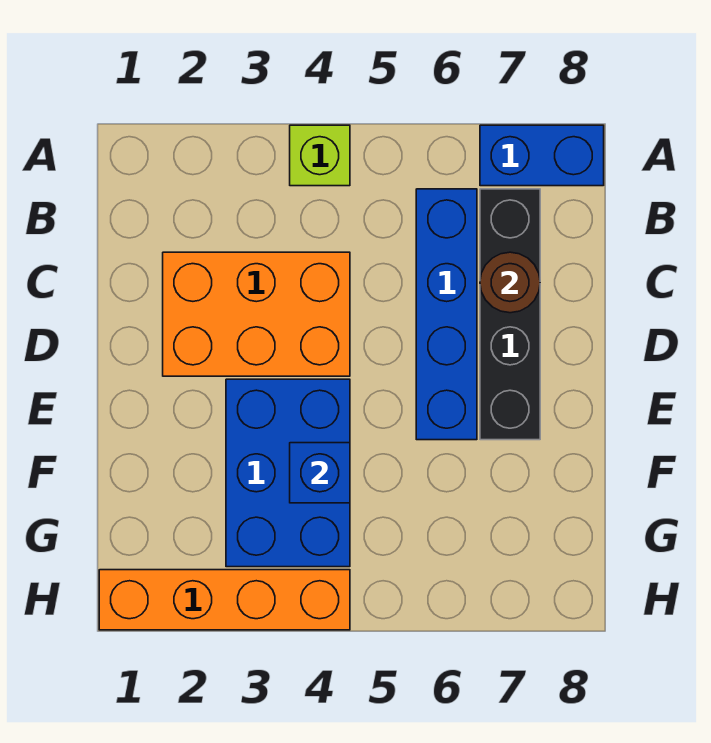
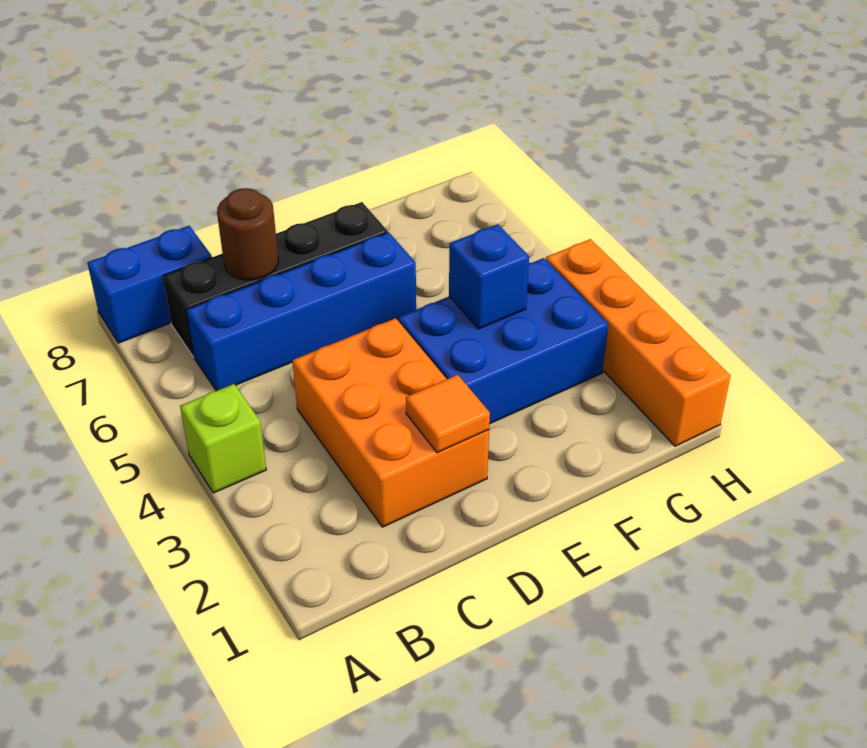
blue 1x2 brick [480,125,604,186] -> blue 1x2 brick turned to [87,226,212,343]
none -> orange 1x1 tile [406,375,490,453]

